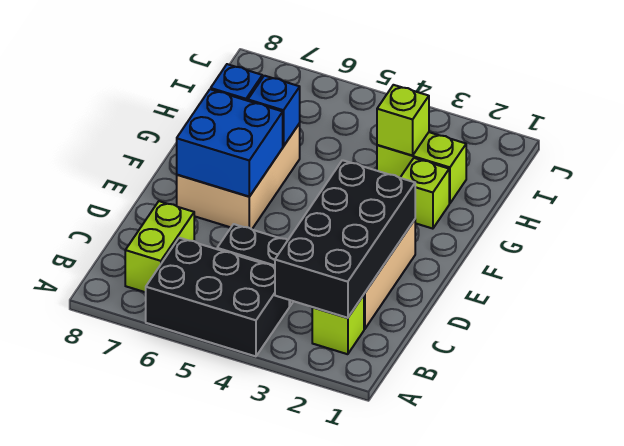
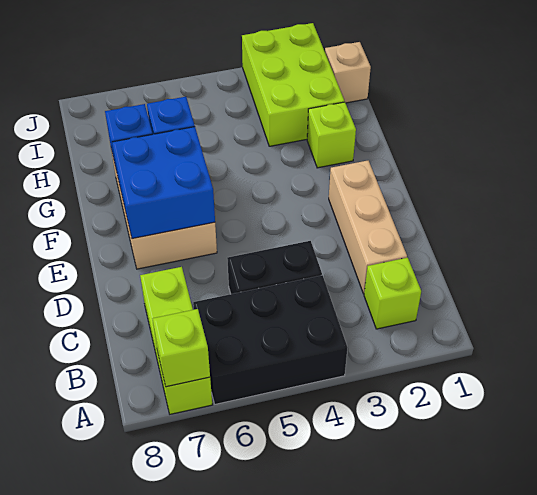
black 2x4 brick [275,160,415,318] -> none
lime 1x2 brick [125,201,194,292] -> lime 1x3 brick [140,267,212,414]
lime 1x2 brick [377,132,466,203] -> lime 2x3 brick [242,23,344,146]
lime 1x1 brick [377,85,429,156] -> lime 1x1 brick moved to [153,309,210,387]
none -> tan 1x1 brick [325,42,371,103]

